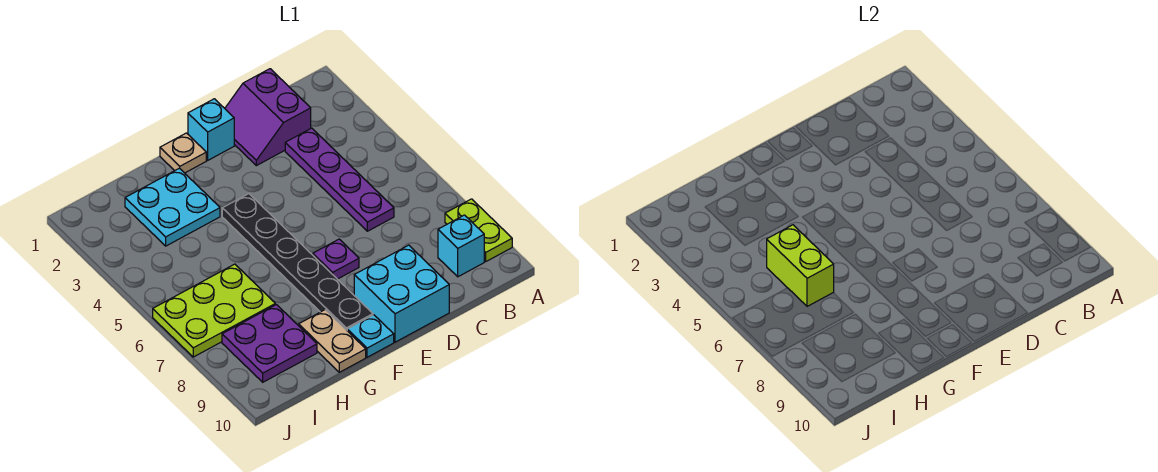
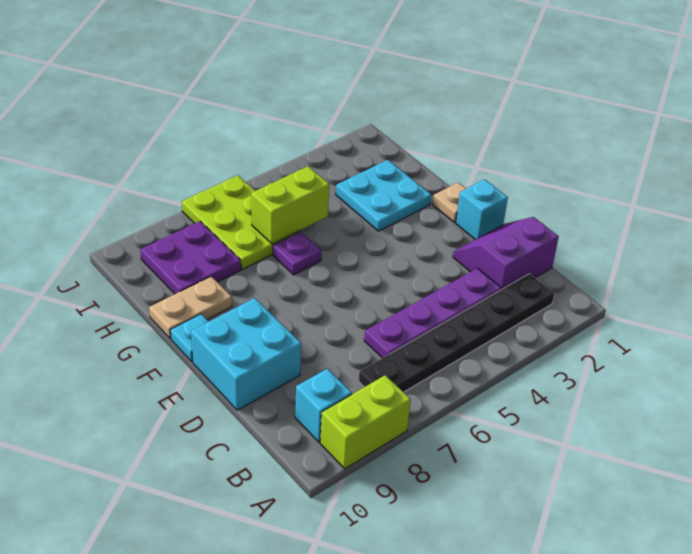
lime 1x2 plate [445,199,512,261] -> lime 1x2 brick [320,375,411,469]
purple 1x1 plate [313,239,359,279] -> purple 1x1 plate moved to [273,232,322,275]
black 1x6 plate [222,194,373,330] -> black 1x6 plate moved to [359,274,554,392]

